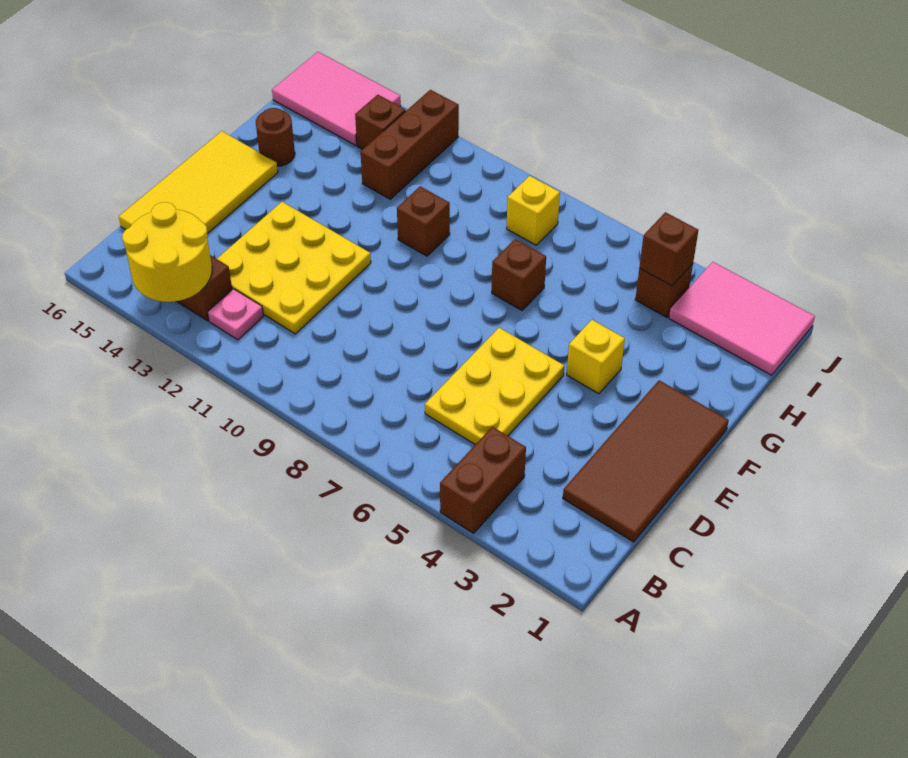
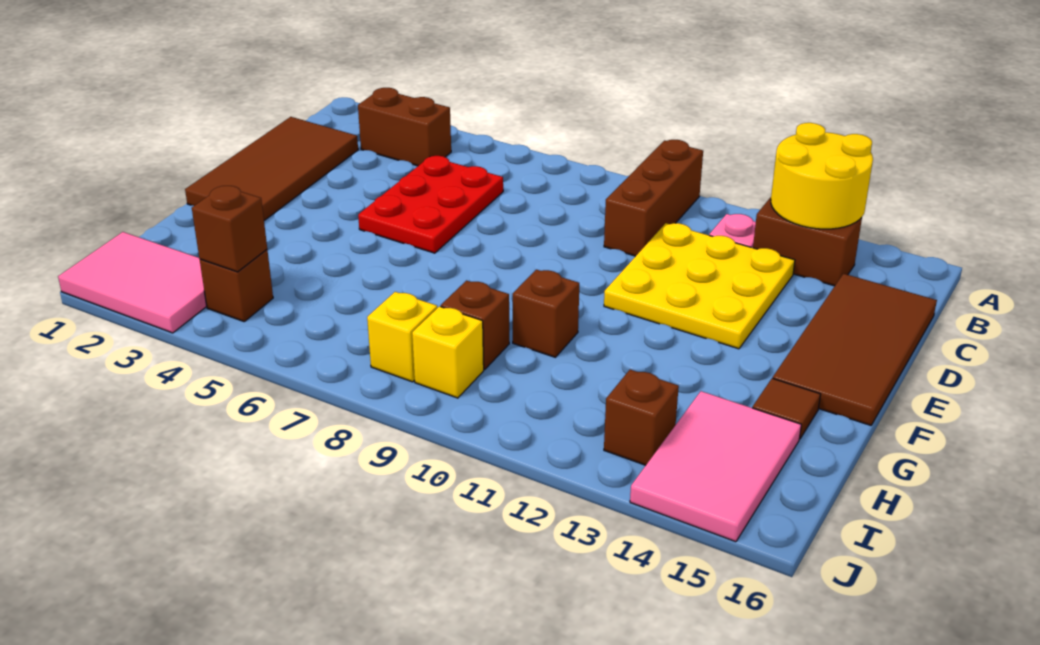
brown 1x2 brick [440,427,526,533] -> brown 1x2 brick turned to [358,88,451,166]
yellow 2x3 plate [425,328,564,444] -> red 2x3 plate [358,156,503,253]
yellow 2x4 tile [119,131,278,234] -> brown 2x4 tile [773,274,937,425]
yellow 1x1 brick [567,320,625,394] -> yellow 1x1 brick moved to [412,306,484,398]
brown 1x1 brick [492,239,546,310] -> brown 1x1 brick moved to [441,281,509,370]
brown 1x1 round brick [256,108,295,166] -> brown 1x1 tile [752,378,821,439]
brown 1x3 brick [361,90,459,199] -> brown 1x3 brick moved to [604,140,703,256]
pink 2x3 tile [272,52,401,145] -> pink 2x3 tile turned to [630,391,801,542]

